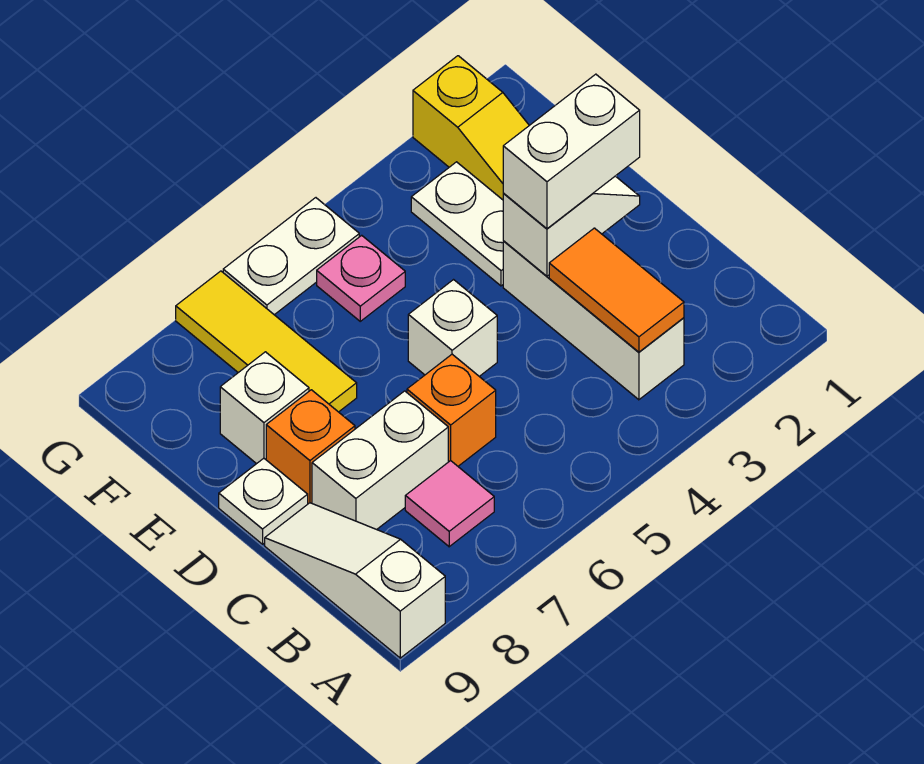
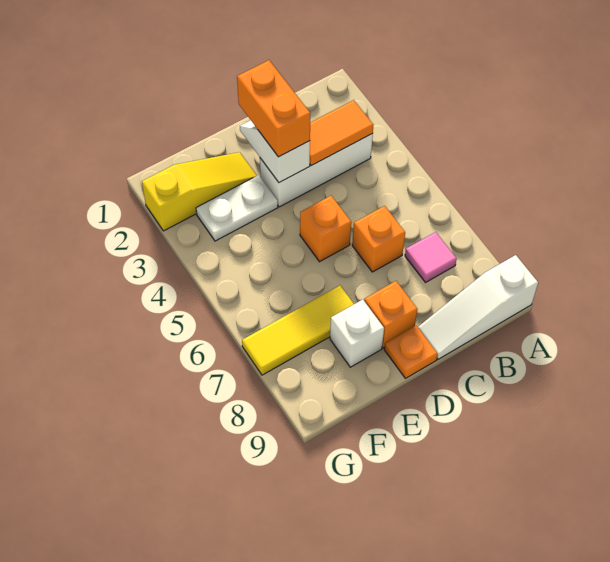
white 1x2 brick [312,391,448,530] -> none
white 1x2 brick [503,74,640,229] -> orange 1x2 brick [237,60,310,157]
white 1x1 brick [408,280,497,376] -> orange 1x1 brick [300,196,351,262]
white 1x1 plate [219,458,308,544] -> orange 1x1 plate [384,326,438,378]
pink 1x1 plate [317,235,405,321] -> none
white 1x2 plate [223,198,359,315] -> none

